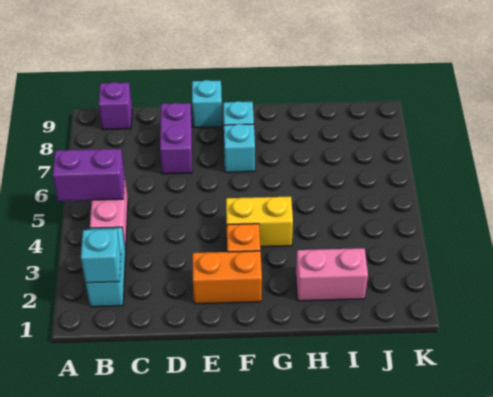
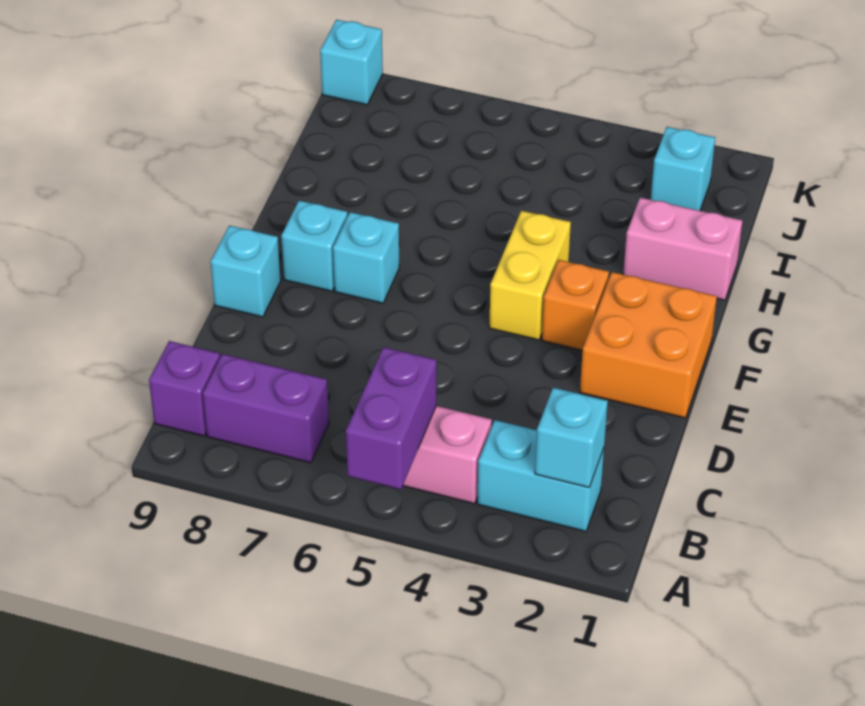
purple 1x2 brick [160,103,192,174] -> purple 1x2 brick moved to [203,354,329,463]
orange 1x2 brick [192,251,262,304] -> orange 2x2 brick [580,272,717,418]
pink 1x2 brick [296,248,368,301] -> pink 1x2 brick turned to [623,198,742,300]
none -> cyan 1x1 brick [651,127,715,211]
none -> cyan 1x1 brick [320,20,383,105]

